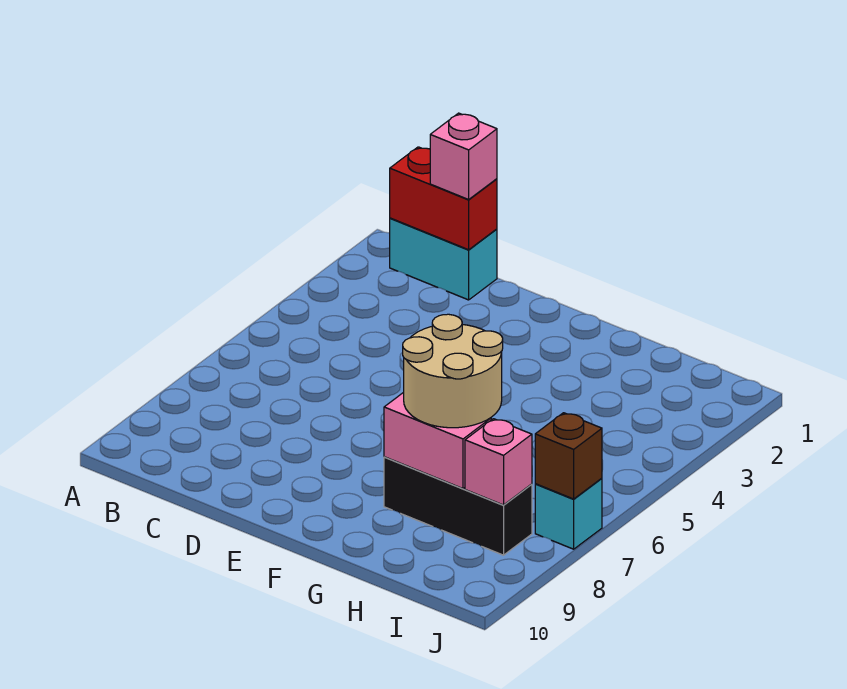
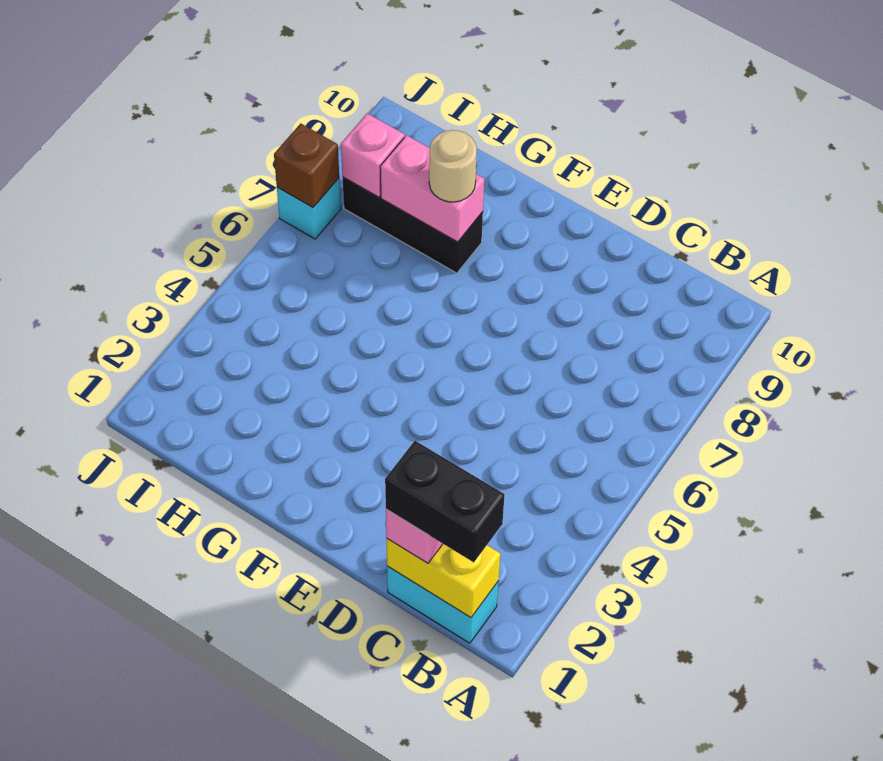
red 1x2 brick [390,147,497,250] -> yellow 1x2 brick [386,539,500,618]
none -> black 1x2 brick [385,441,505,562]
tan 2x2 round brick [403,314,503,428] -> tan 1x1 round brick [429,130,477,202]

